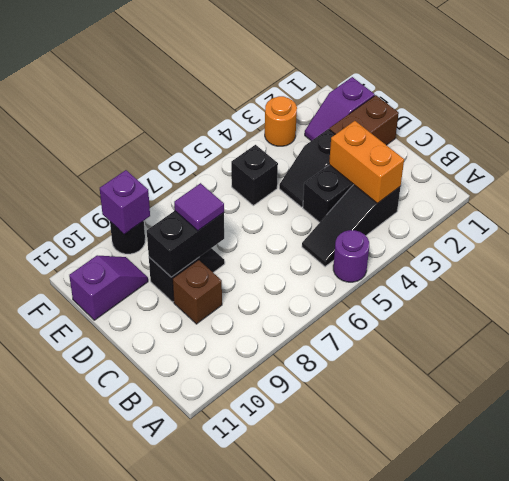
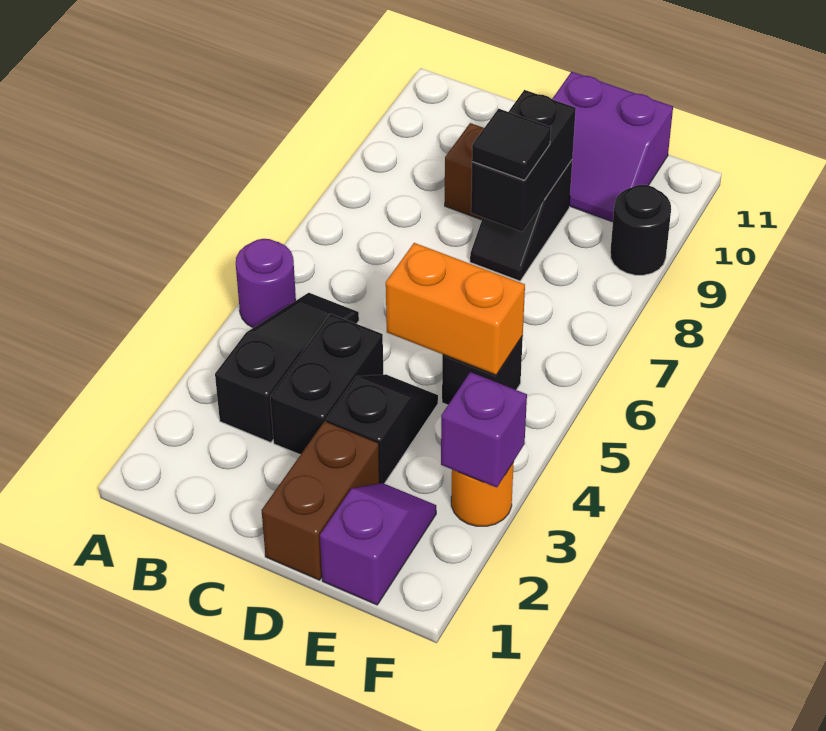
orange 1x2 brick [329,121,404,203] -> orange 1x2 brick moved to [386,243,525,375]
purple 1x1 tile [174,183,224,231] -> black 1x1 tile [472,109,551,180]
purple 1x2 slope [69,255,148,320] -> purple 2x2 slope [552,72,673,222]
purple 1x1 brick [100,170,150,234] -> purple 1x1 brick moved to [441,372,527,487]

